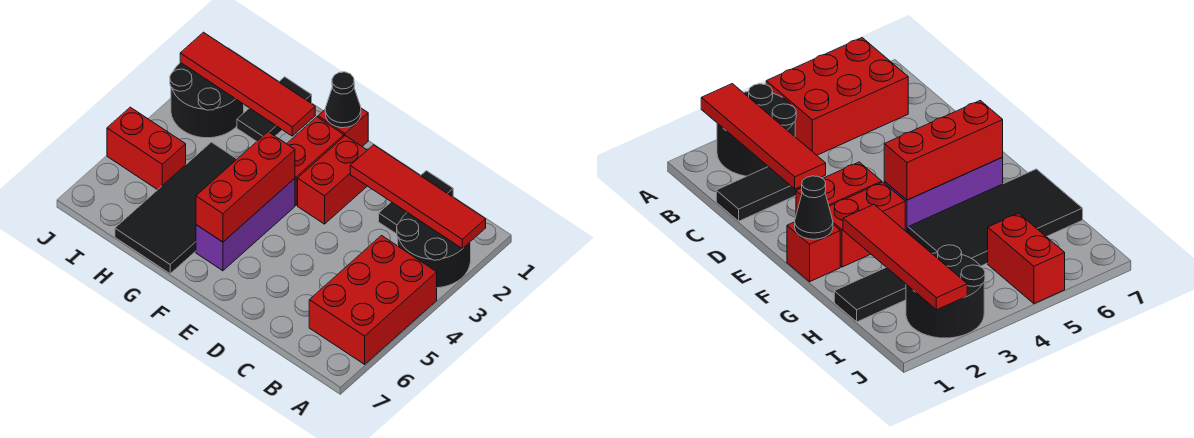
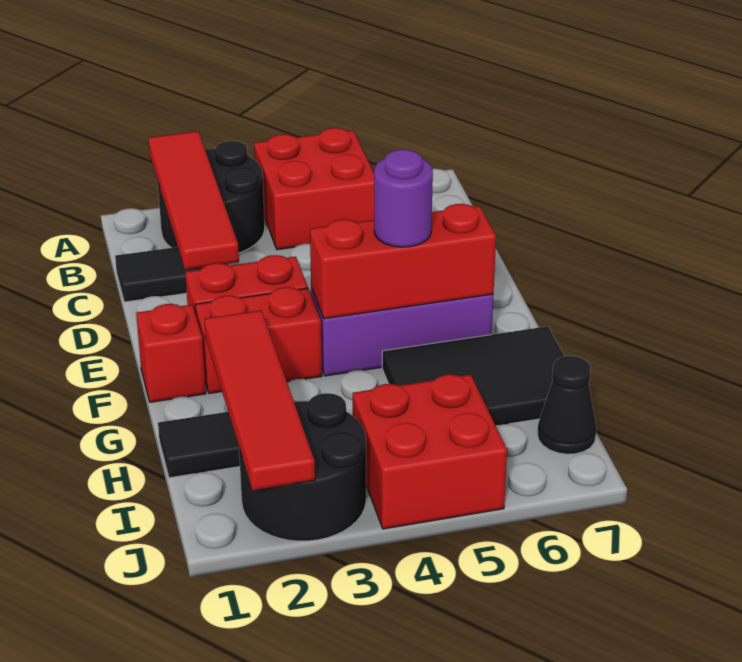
red 2x3 brick [309,236,437,364] -> red 2x2 brick [254,128,374,250]
black 1x1 cone [325,72,361,128] -> black 1x1 cone moved to [537,356,597,454]
none -> purple 1x1 round brick [374,149,433,247]
black 2x4 tile [115,142,237,274] -> black 2x3 tile [382,326,565,426]
red 1x2 brick [107,107,186,190] -> red 2x2 brick [353,375,507,529]

